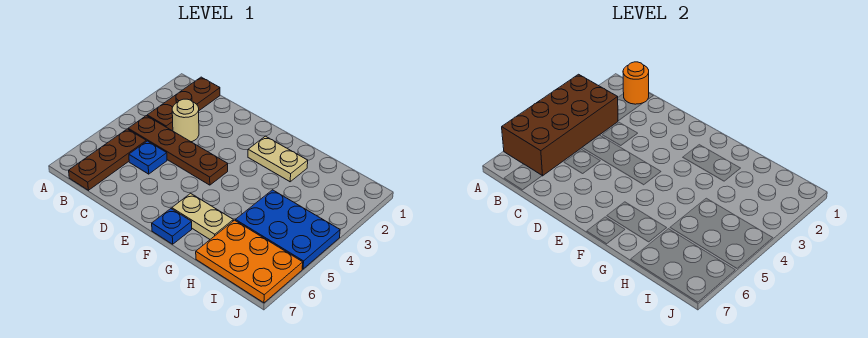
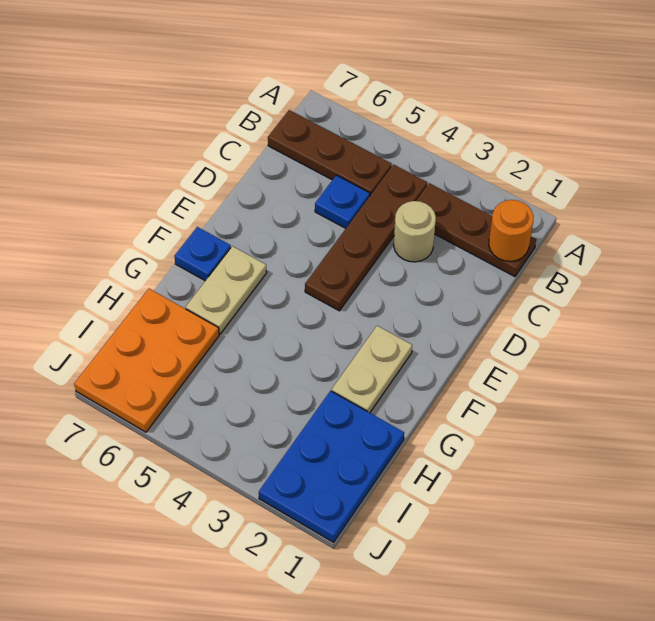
brown 2x4 brick [502,74,618,176] -> none
blue 2x3 plate [235,190,340,269] -> blue 2x3 plate moved to [259,391,404,542]

